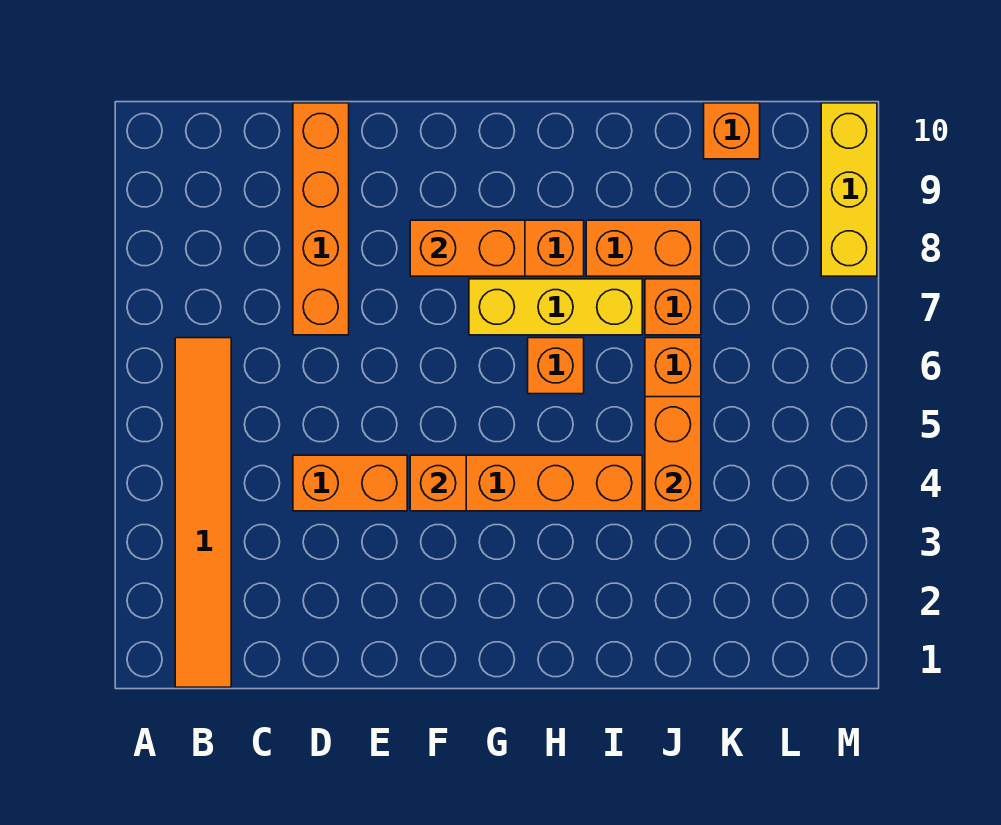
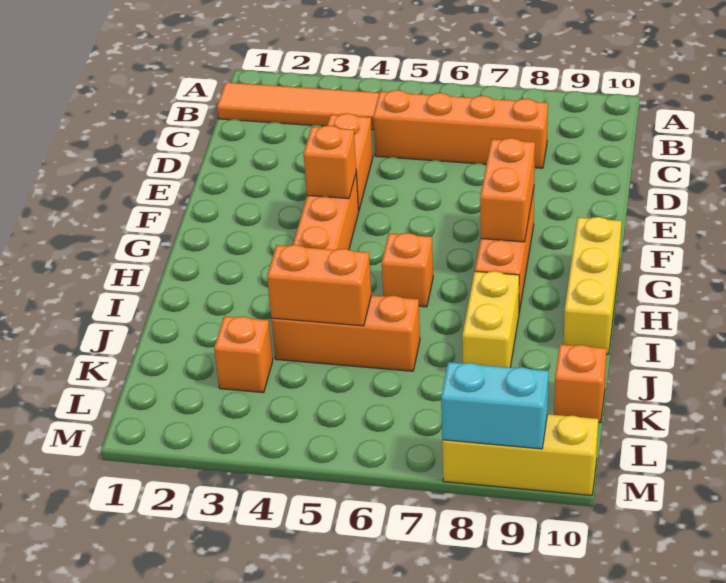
orange 1x4 brick [293,103,349,335] -> orange 1x4 brick moved to [373,90,548,168]
yellow 1x3 brick [469,279,642,335] -> yellow 1x3 brick moved to [564,217,622,354]
orange 1x2 brick [586,220,701,276] -> yellow 1x2 brick [462,271,519,367]
orange 1x1 brick [645,279,701,335] -> orange 1x1 brick moved to [214,316,273,393]
none -> cyan 1x2 brick [441,362,548,449]

